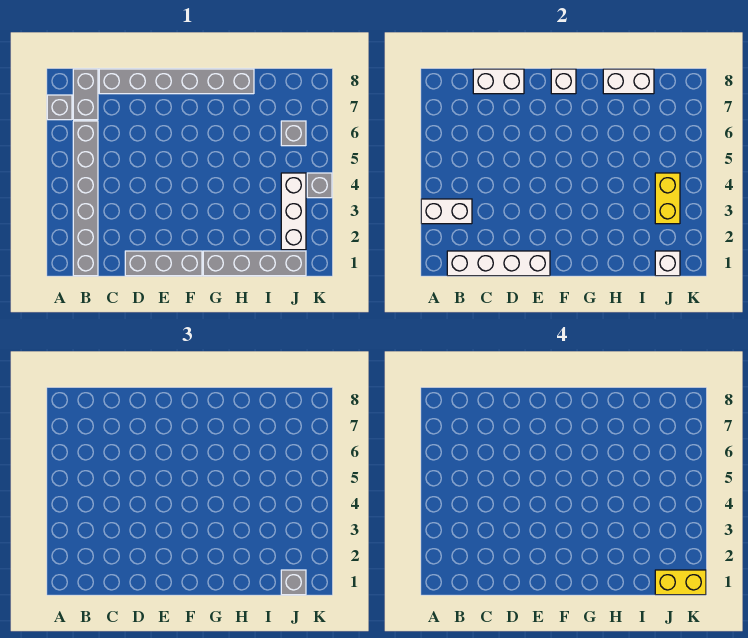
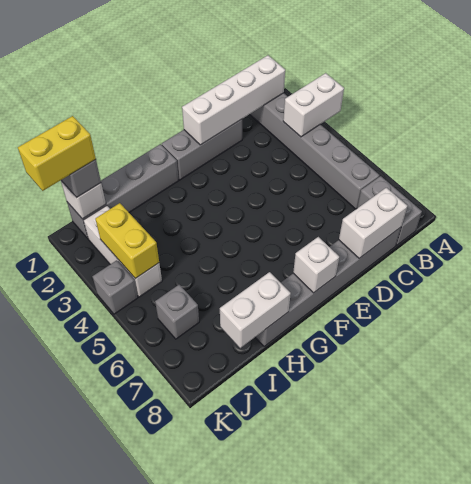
grey 1x1 brick [47,95,72,120] -> none

